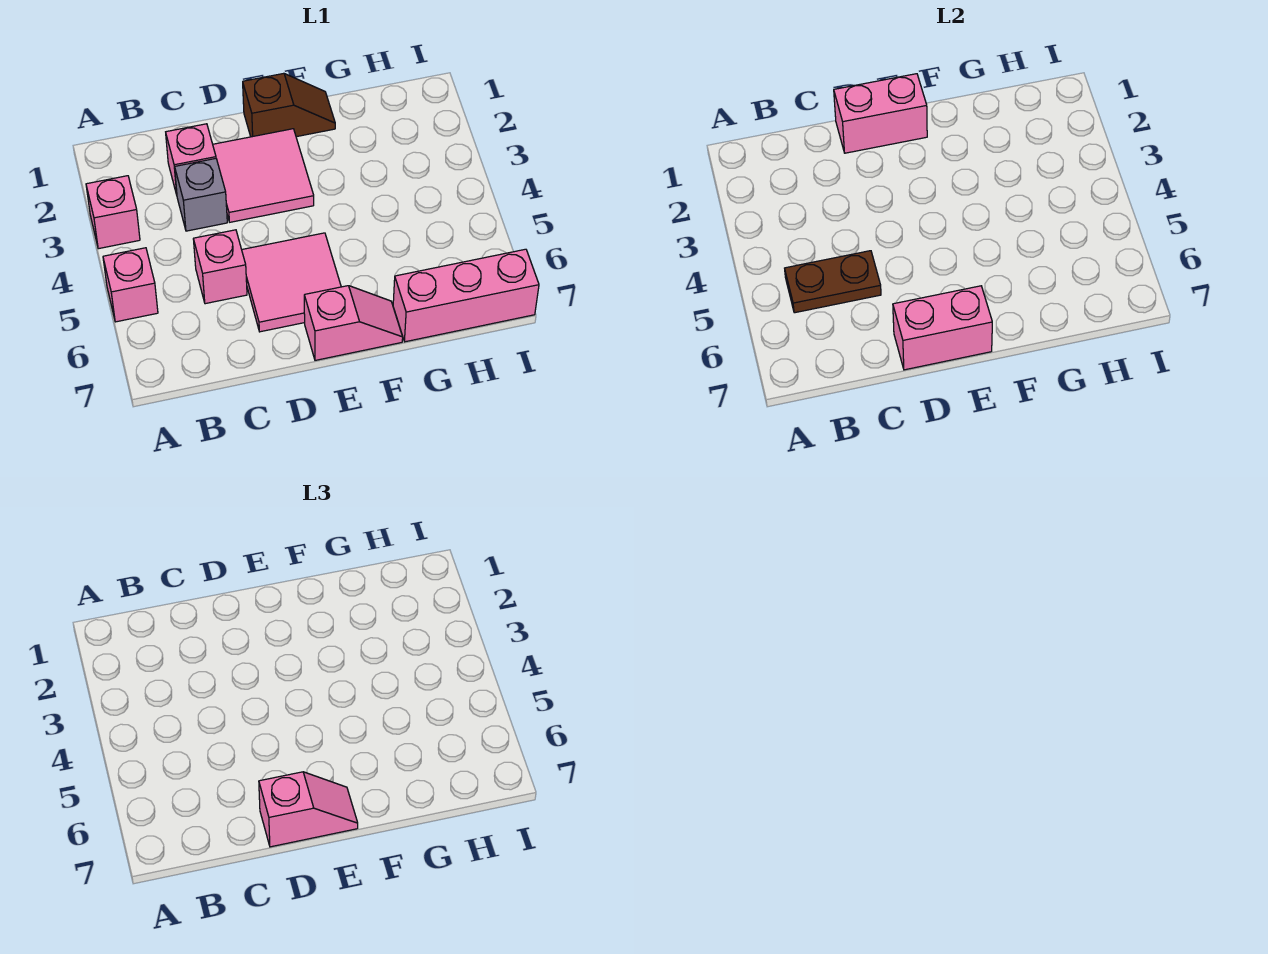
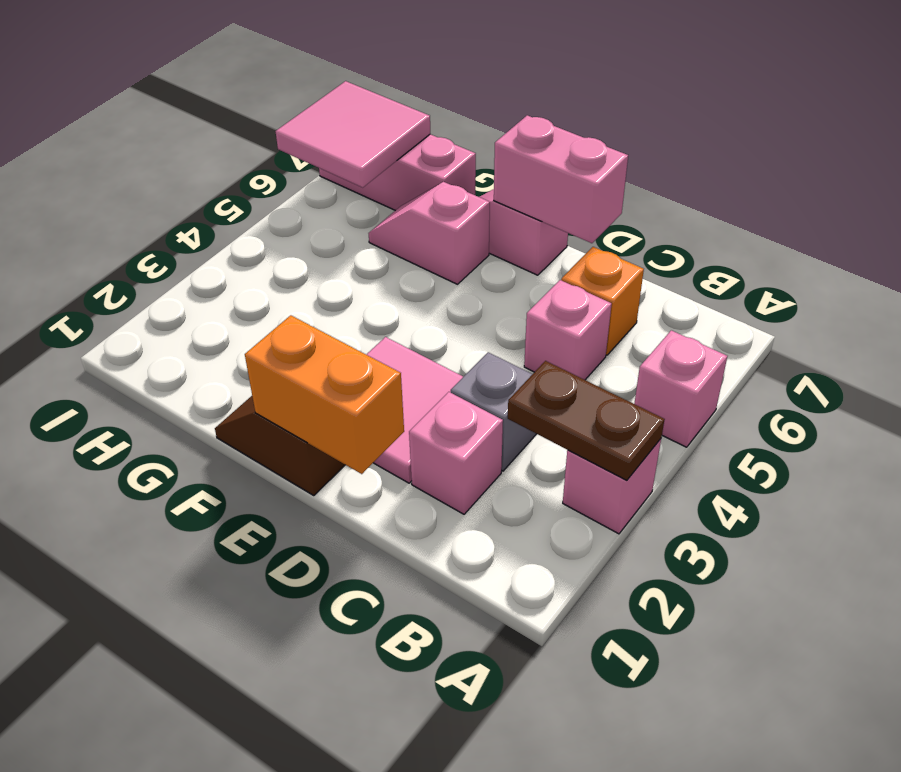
brown 1x2 plate [785,251,881,313] -> brown 1x2 plate moved to [508,361,665,480]
none -> orange 1x1 brick [561,247,644,355]
pink 1x2 brick [834,74,927,153] -> orange 1x2 brick [245,315,404,474]
pink 2x2 tile [242,233,341,332] -> pink 2x2 tile moved to [275,81,430,188]
pink 1x2 slope [259,772,358,847] -> pink 1x2 slope moved to [369,182,490,284]

